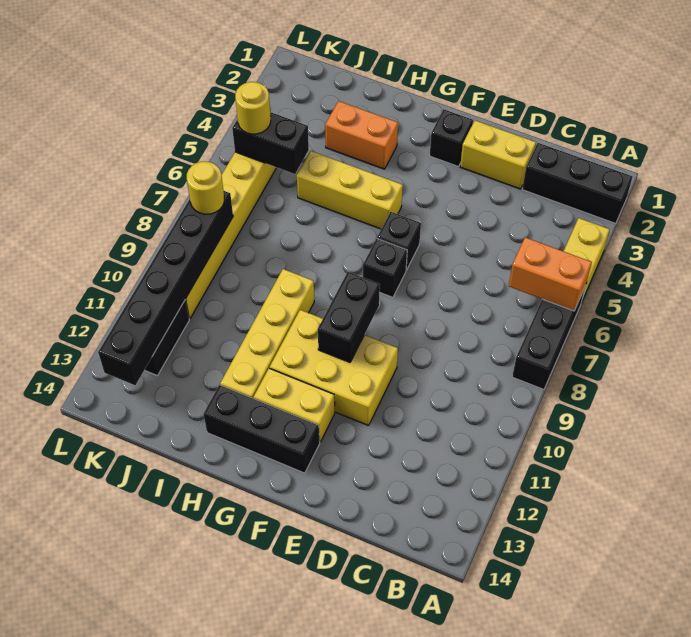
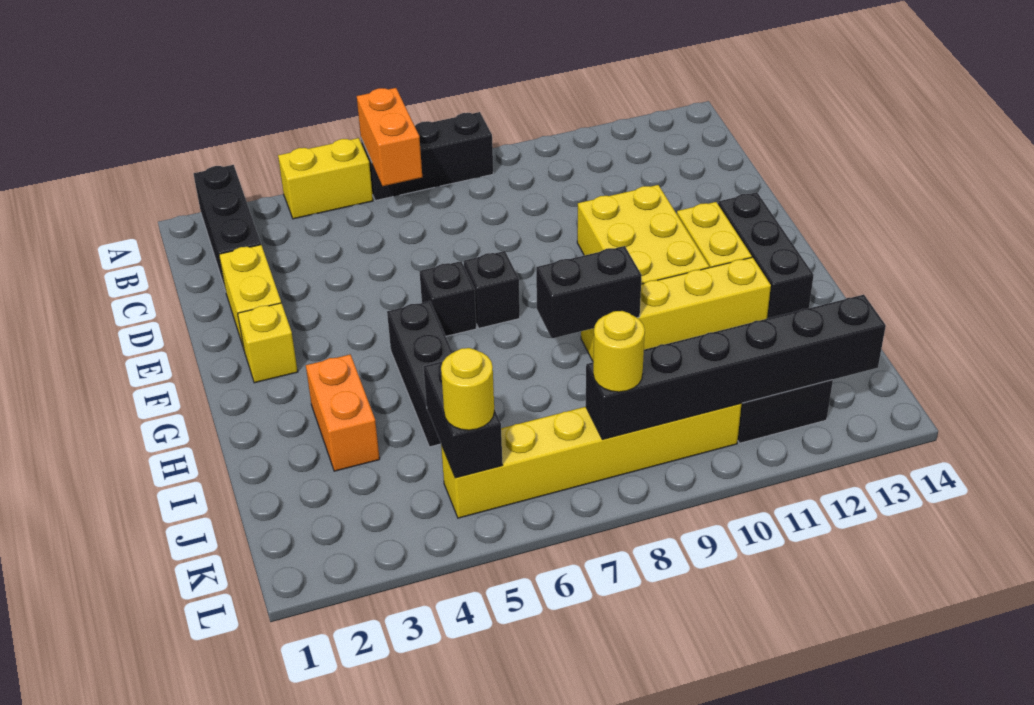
black 1x1 brick [430,110,473,167] -> yellow 1x1 brick [238,303,298,383]
black 1x2 brick [318,272,380,362] -> black 1x2 brick moved to [536,246,642,338]
yellow 1x3 brick [297,151,403,229] -> black 1x3 brick [387,301,453,447]

